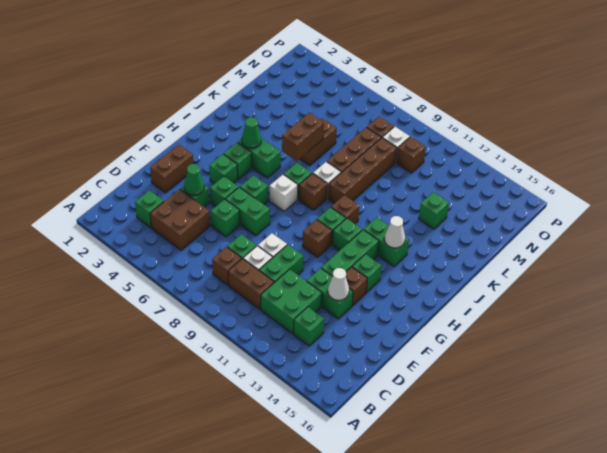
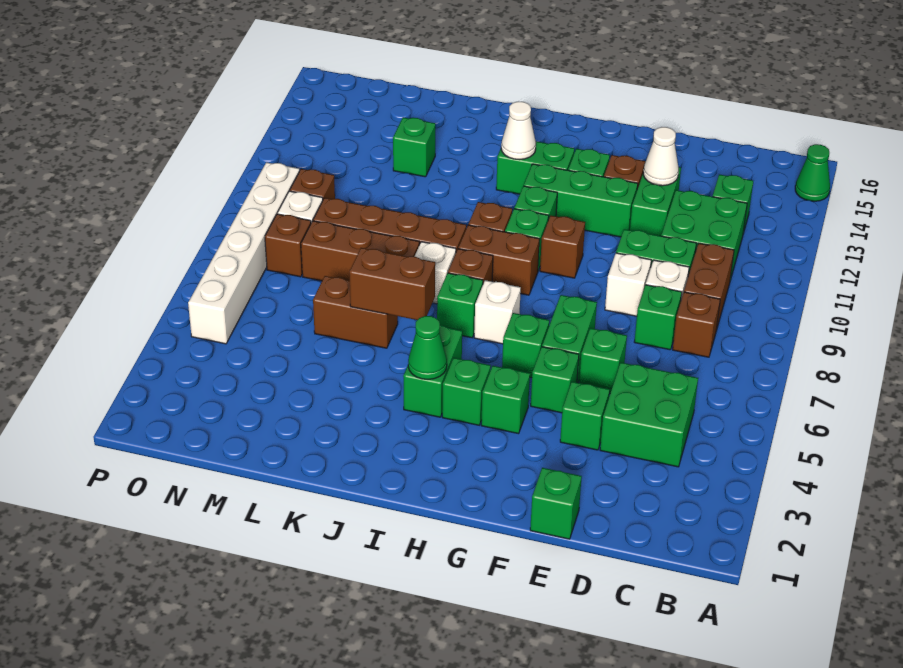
green 1x1 brick [135,190,164,228] -> green 1x1 brick moved to [530,468,582,539]
brown 2x2 brick [150,189,210,250] -> green 2x2 brick [600,363,698,467]
brown 1x2 brick [150,144,193,193] -> brown 1x2 brick moved to [458,225,540,295]
green 1x1 cone [184,164,204,196] -> green 1x1 cone moved to [795,144,830,201]
green 1x2 brick [364,217,409,266] -> green 1x2 brick turned to [496,141,574,194]
none -> white 1x6 brick [188,162,299,344]

